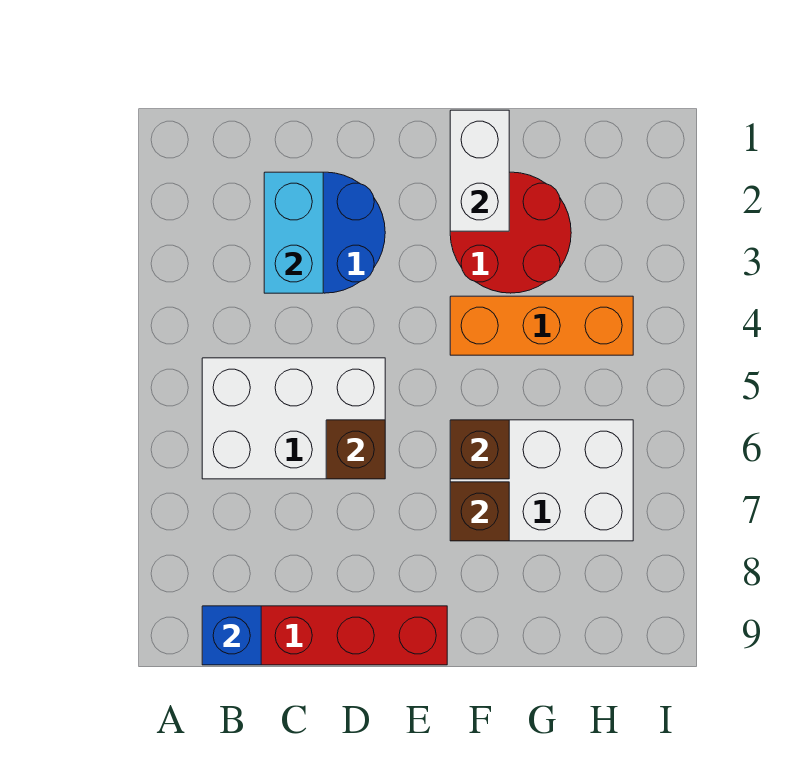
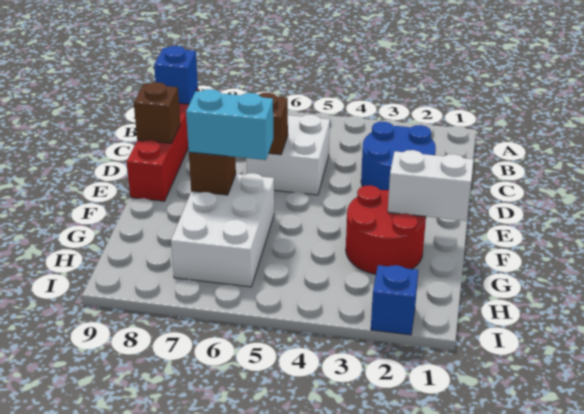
white 2x3 brick [202,358,385,479] -> white 2x2 brick [246,115,330,195]
cyan 1x2 brick [264,172,323,293] -> cyan 1x2 brick moved to [186,89,273,160]
orange 1x3 brick [450,296,633,355] -> none
brown 1x1 brick [450,420,509,479] -> brown 1x1 brick moved to [134,82,180,143]
none -> blue 1x1 brick [371,265,418,335]

